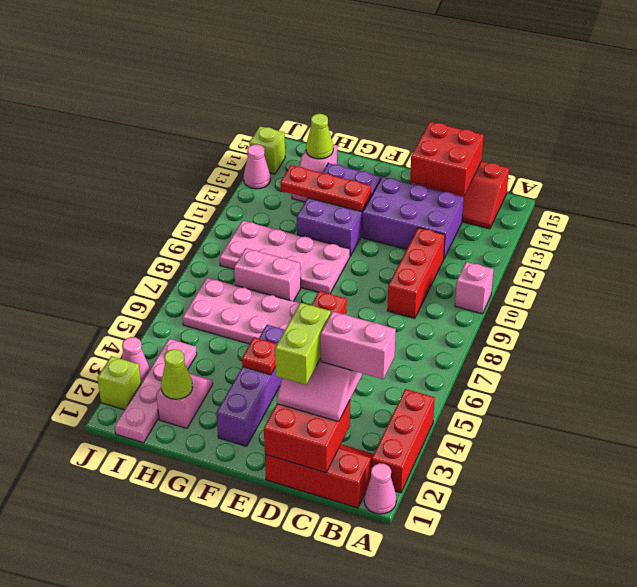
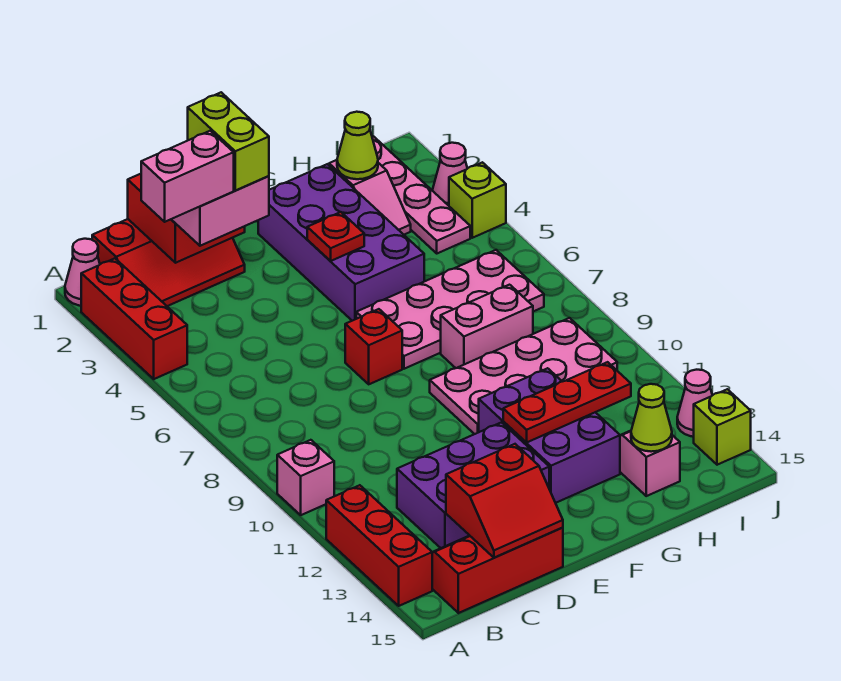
red 1x3 brick [388,228,445,318] -> red 1x3 brick moved to [326,485,432,606]
red 2x2 brick [410,122,484,196] -> red 2x2 slope [446,444,563,558]
purple 1x4 brick [216,325,285,446] -> purple 2x4 brick [258,164,424,321]
lime 1x1 brick [98,356,141,410] -> lime 1x1 brick moved to [449,162,506,238]

